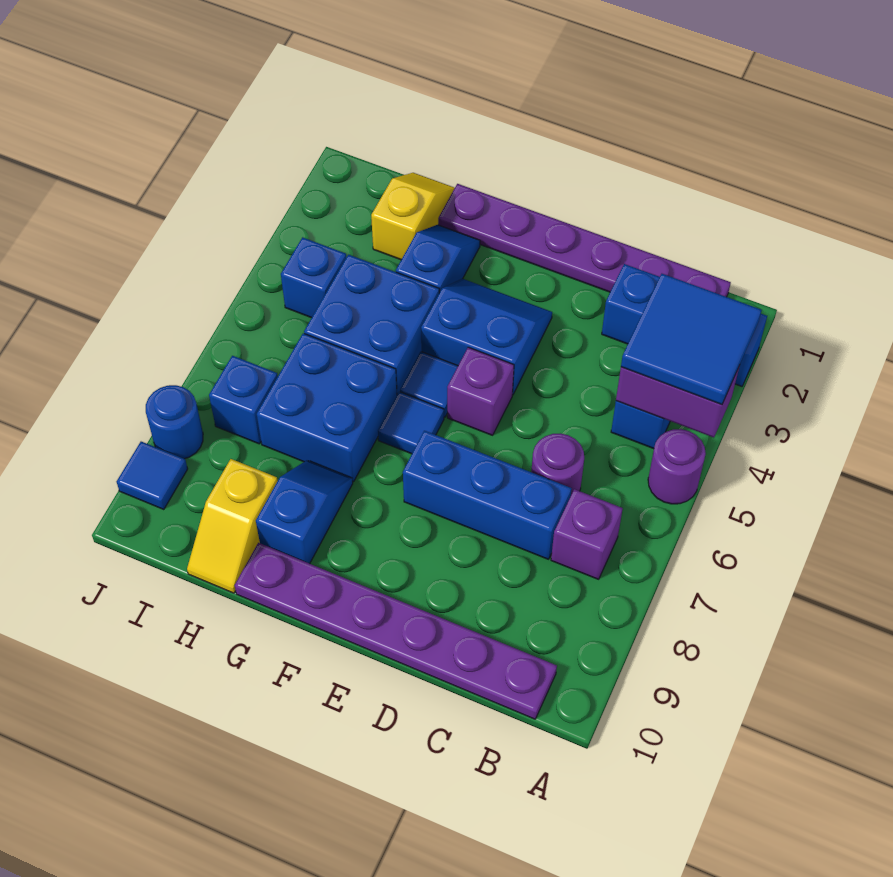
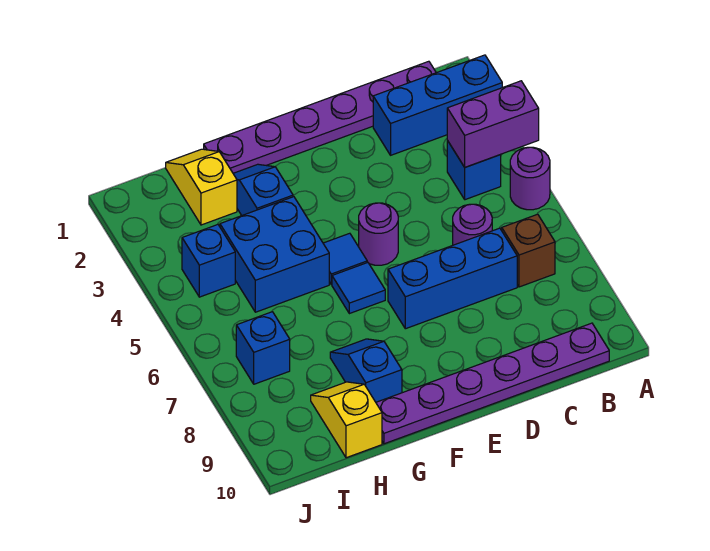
blue 2x2 tile [621,274,761,405] -> none
purple 1x1 brick [551,489,623,579] -> brown 1x1 brick [502,214,555,287]
blue 2x2 slope [421,279,552,395] -> none
purple 1x1 brick [447,347,514,435] -> purple 1x1 round brick [359,203,398,265]
blue 2x2 brick [257,333,397,482] -> none
yellow 1x2 slope [187,459,278,593] -> yellow 1x2 slope turned to [311,382,382,458]
blue 1x1 round brick [146,385,203,459] -> none
blue 1x1 tile [117,442,188,510] -> none

